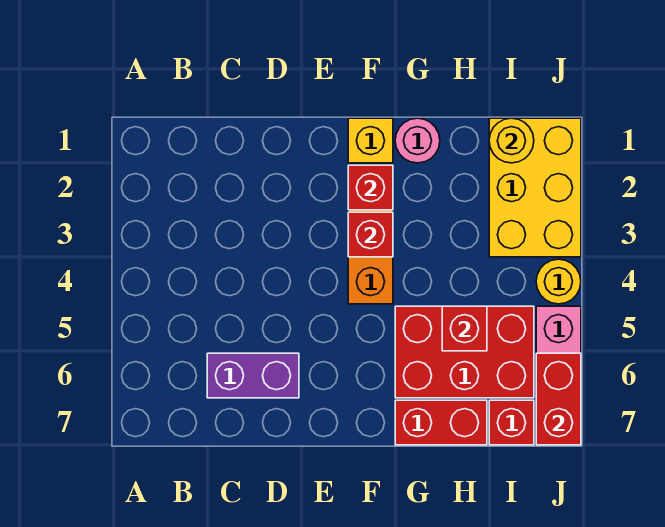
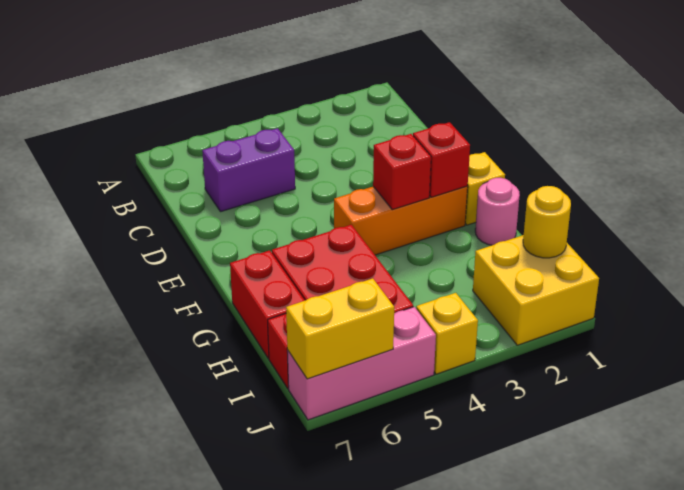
purple 1x2 brick [207,353,299,398] -> purple 1x2 brick turned to [202,128,295,212]
red 1x1 brick [442,306,487,351] -> none
yellow 2x3 brick [489,118,581,257] -> yellow 2x2 brick [473,235,599,345]
yellow 1x1 round brick [536,259,581,304] -> yellow 1x1 brick [416,293,478,374]
red 1x2 brick [536,353,581,445] -> yellow 1x2 brick [286,278,394,379]

